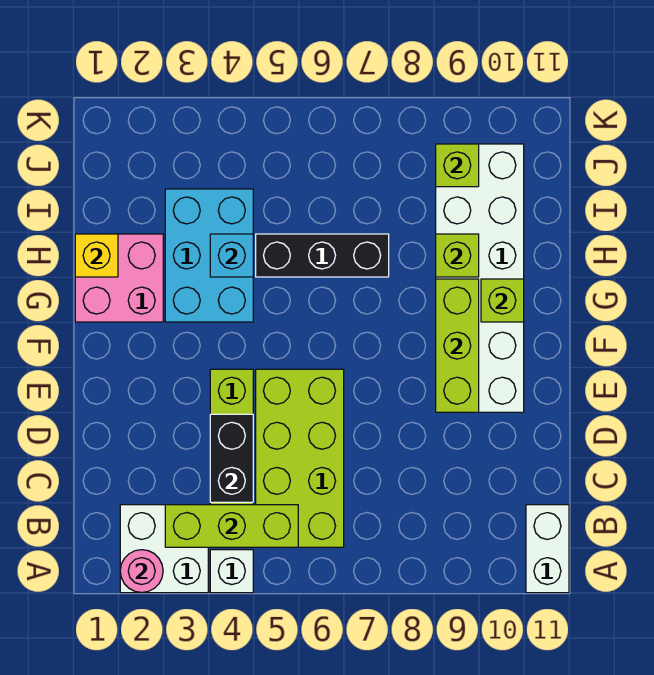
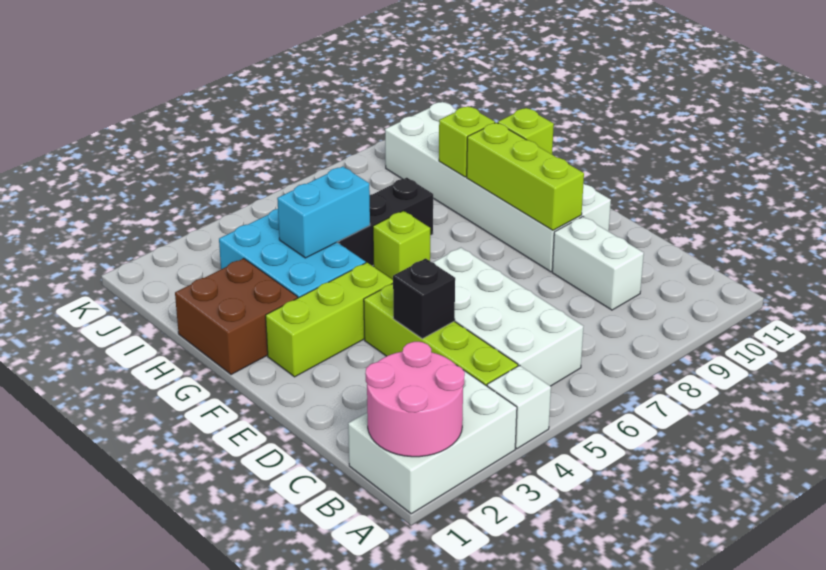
white 2x2 brick [120,505,208,593] -> white 2x3 brick [348,365,517,514]
pink 1x1 round brick [120,550,163,593] -> pink 2x2 round brick [365,342,465,457]
white 1x2 brick [526,505,569,593] -> white 1x2 brick moved to [552,217,644,310]
lime 1x3 brick [165,505,298,547] -> lime 1x3 brick moved to [266,263,393,377]
lime 2x4 brick [256,369,344,547] -> white 2x4 brick [433,248,583,386]
black 1x2 brick [210,414,253,502] -> black 1x1 brick [393,258,455,339]
pink 2x2 brick [75,234,163,322] -> brown 2x2 brick [175,258,298,375]
yellow 1x1 brick [75,234,118,277] -> none
cyan 1x1 brick [210,234,253,277] -> cyan 1x2 brick [277,166,370,258]
lime 1x1 brick [436,144,479,187] -> lime 1x1 brick moved to [373,211,430,280]

